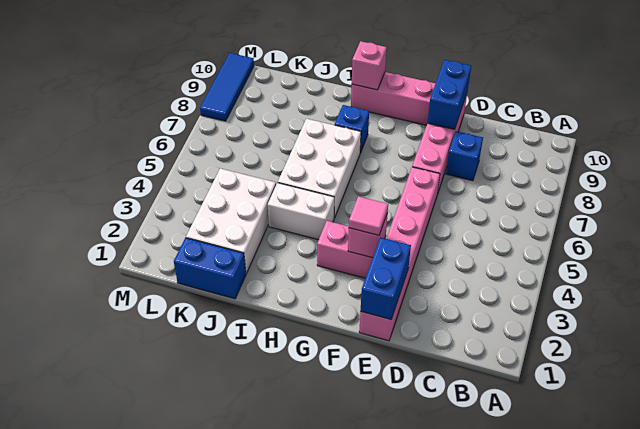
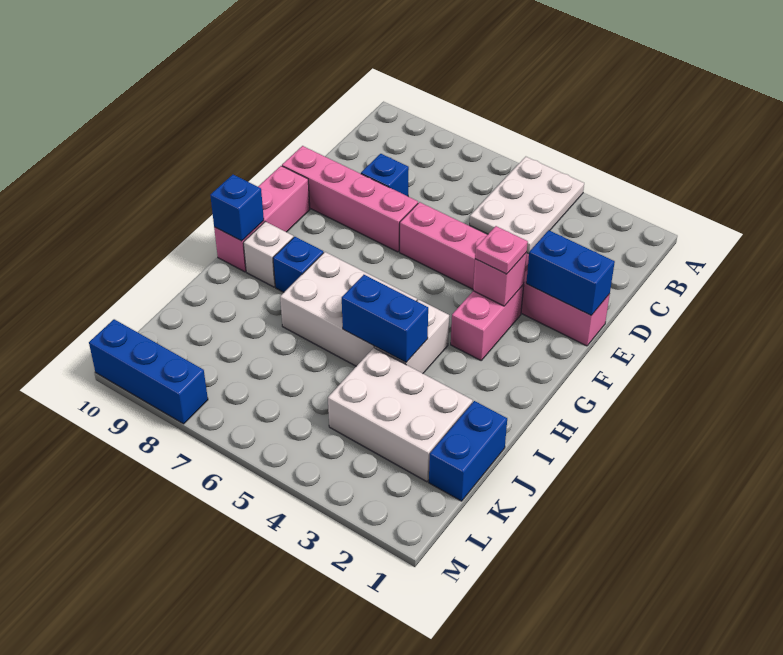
none -> white 2x3 plate [470,157,584,254]
blue 1x2 brick [428,60,471,129] -> blue 1x2 brick moved to [342,275,428,362]
pink 1x1 tile [349,196,388,235] -> pink 1x1 plate [475,226,528,274]
none -> white 1x1 brick [243,222,293,287]
pink 1x1 brick [352,41,387,90] -> blue 1x1 brick [210,175,264,241]
blue 1x3 tile [200,53,254,121] -> blue 1x3 brick [89,319,208,424]

